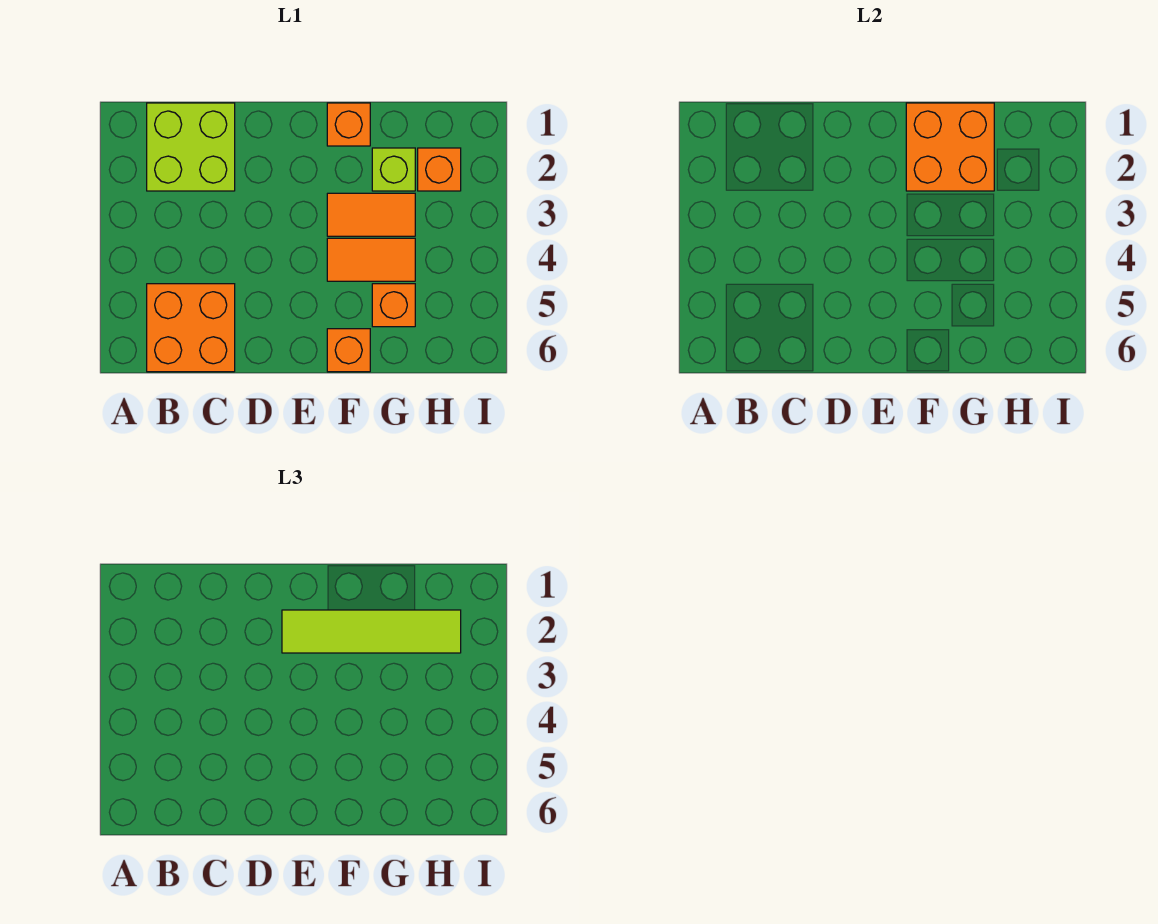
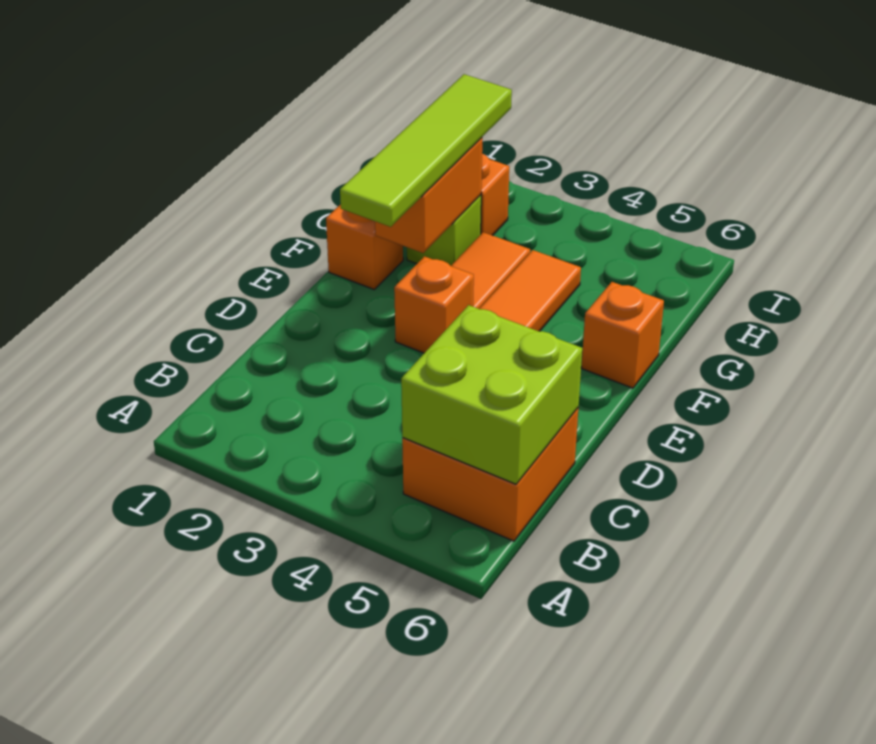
lime 2x2 brick [147,103,235,191] -> lime 2x2 brick moved to [401,305,582,484]
orange 2x2 brick [906,103,994,191] -> orange 1x2 brick [375,138,482,253]
orange 1x1 brick [372,284,415,327] -> orange 1x1 brick moved to [394,256,474,353]

